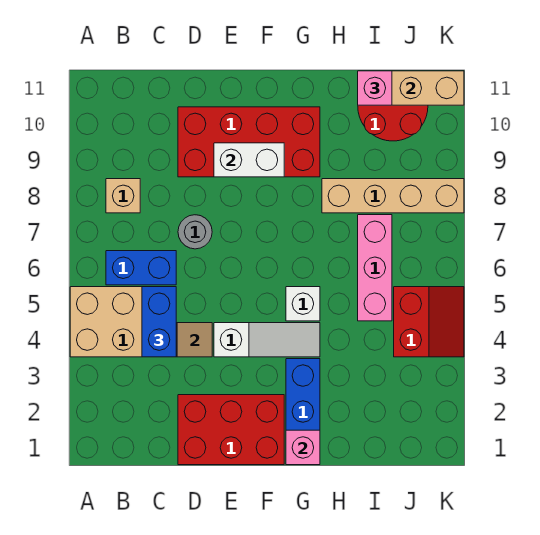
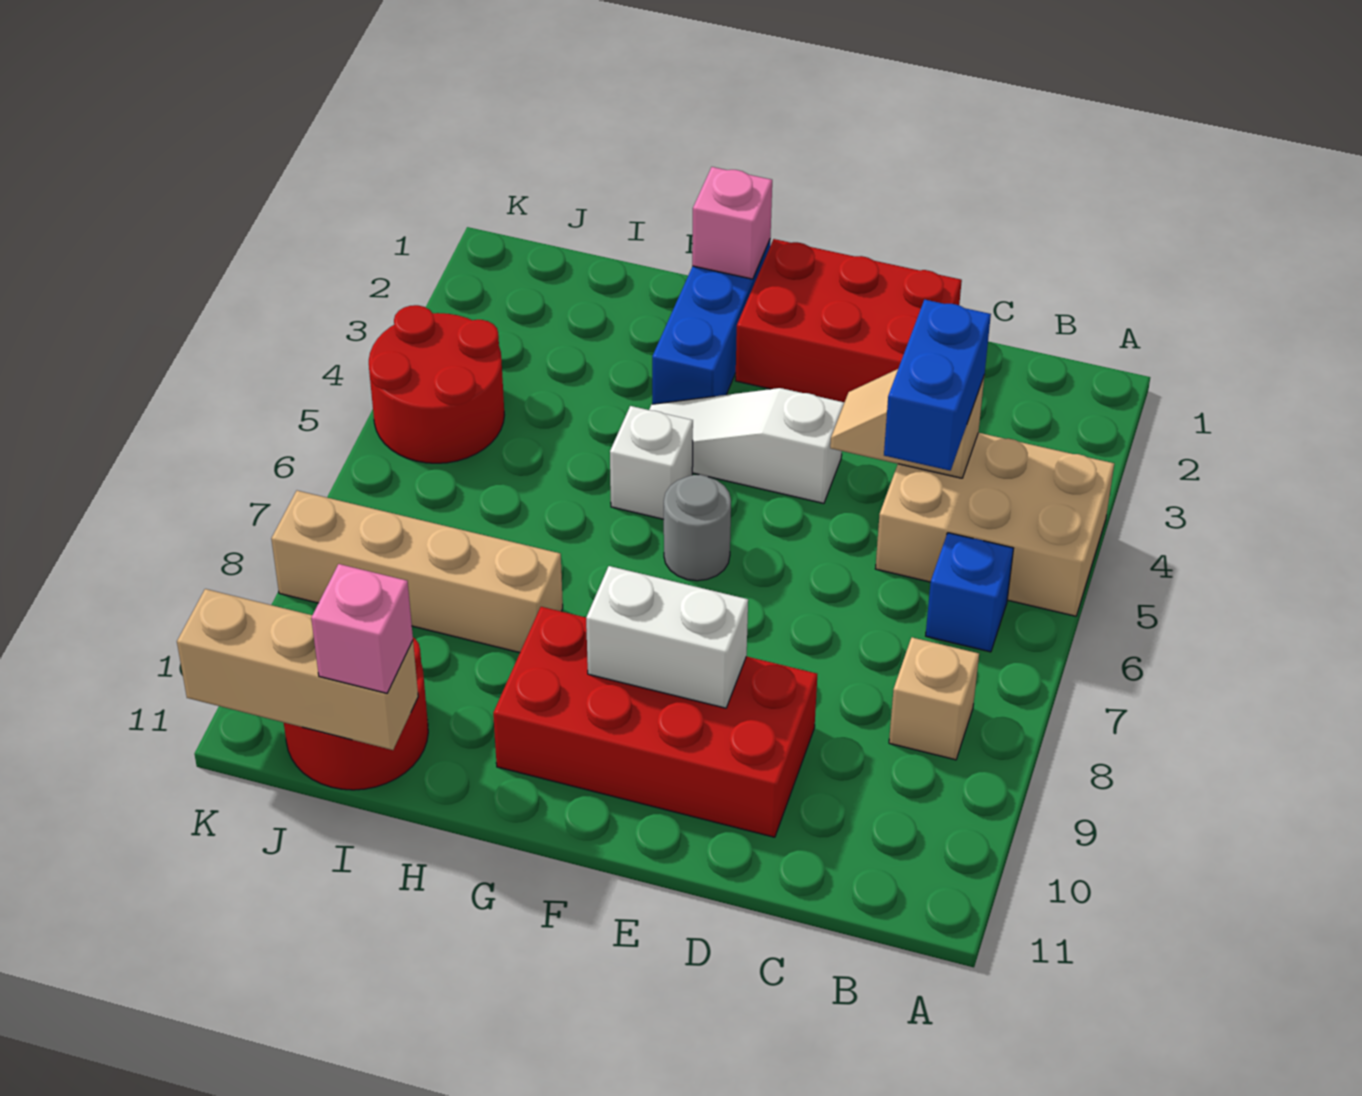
blue 1x2 brick [106,251,176,285] -> blue 1x1 brick [926,533,1014,652]
grey 1x1 round brick [178,215,212,249] -> grey 1x1 round brick moved to [664,475,731,581]
pink 1x3 brick [358,215,392,321] -> none
red 2x2 slope [394,287,464,357] -> red 2x2 round brick [369,305,504,463]

